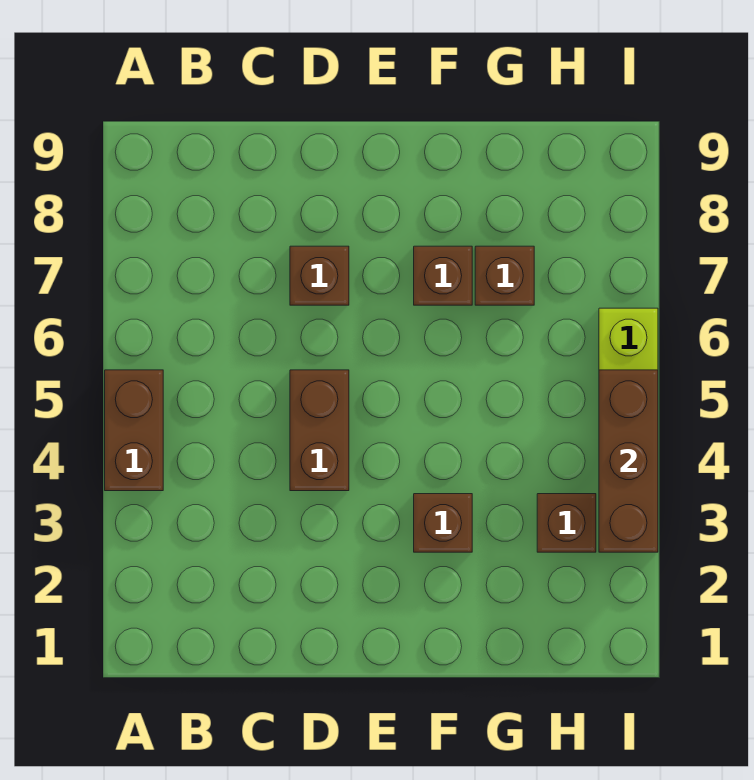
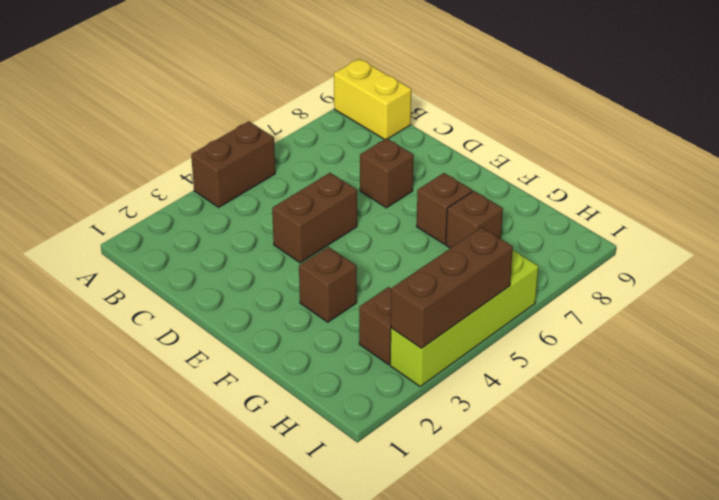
none -> yellow 1x2 brick [334,59,411,139]

